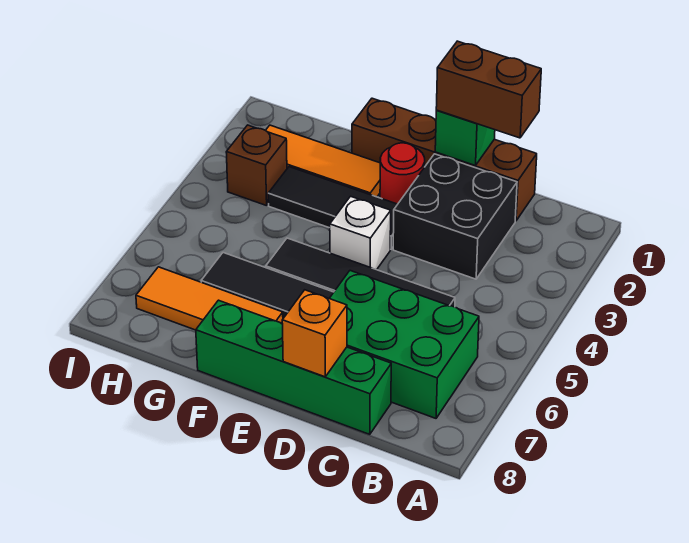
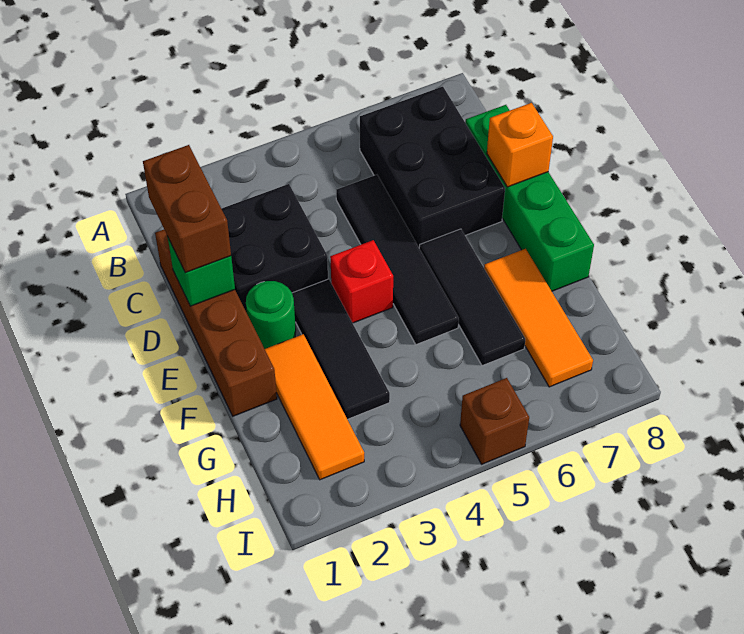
green 2x3 brick [329,271,479,418] -> black 2x3 brick [360,87,505,247]
red 1x1 round brick [380,143,425,204] -> green 1x1 round brick [246,281,296,349]
white 1x1 brick [330,196,391,270] -> red 1x1 brick [330,240,393,323]
brown 1x1 brick [226,125,287,206] -> brown 1x1 brick moved to [460,378,529,464]

